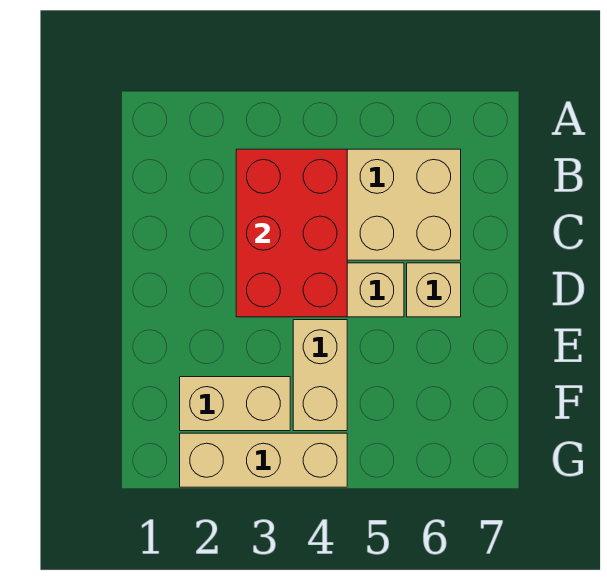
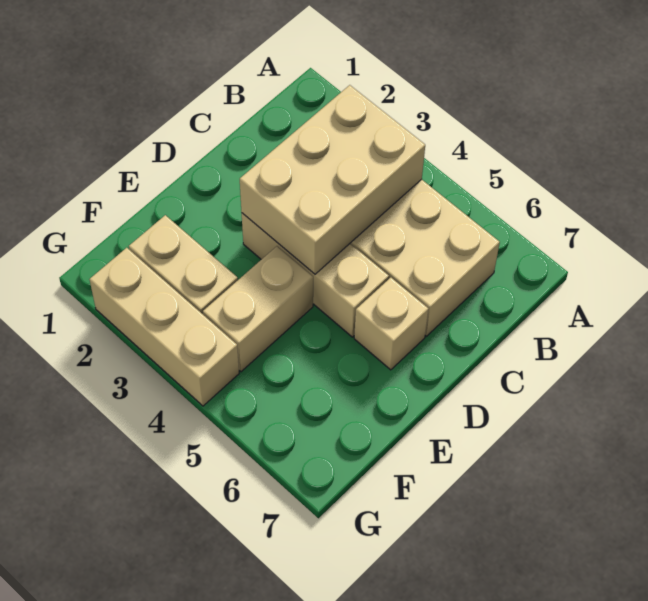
red 2x3 brick [236,149,347,317] -> tan 2x3 brick [240,85,425,274]

